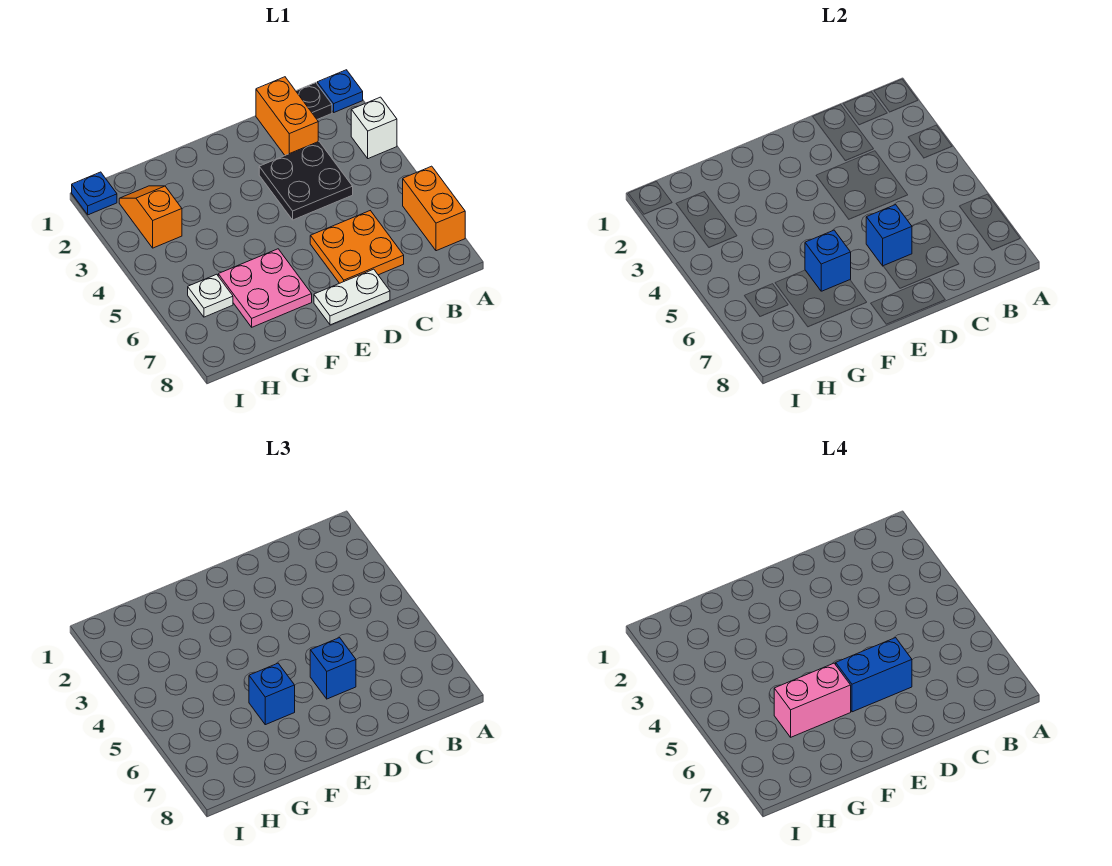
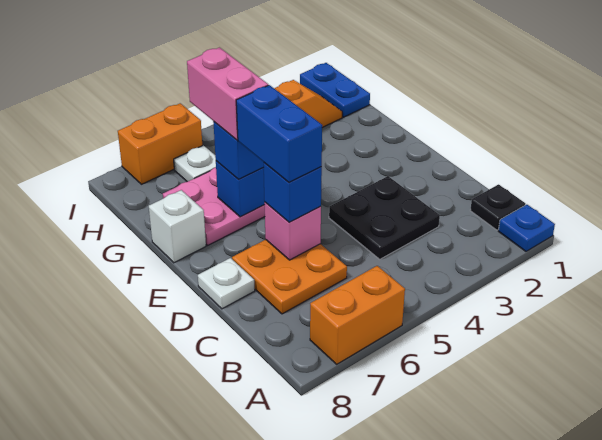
white 1x1 brick [351,97,397,159] -> white 1x1 brick moved to [149,190,206,263]
orange 1x2 brick [256,77,318,155] -> orange 1x2 brick moved to [118,103,202,184]
blue 1x1 brick [866,205,912,266] -> pink 1x1 brick [265,202,321,260]
white 1x2 plate [314,269,390,325] -> white 1x1 plate [198,258,255,309]
blue 1x1 plate [72,172,117,215] -> blue 1x2 plate [300,63,370,117]

